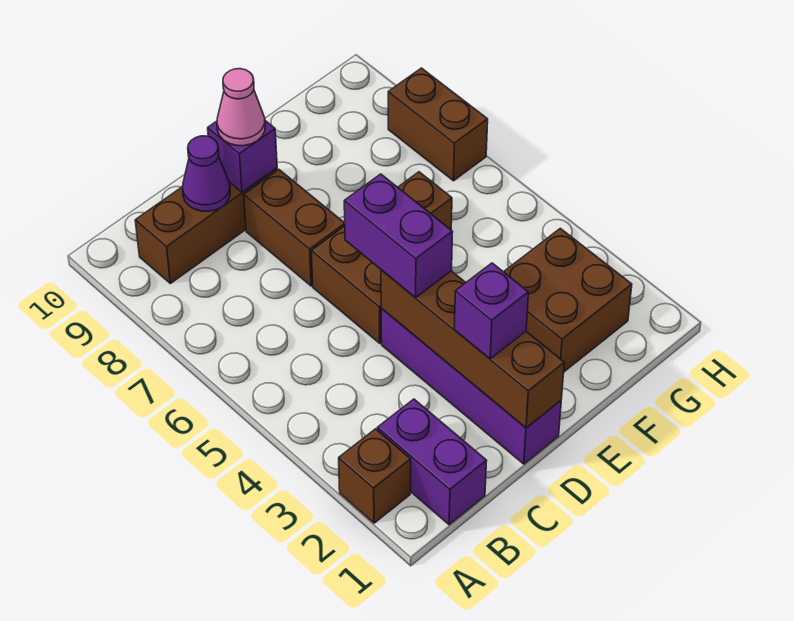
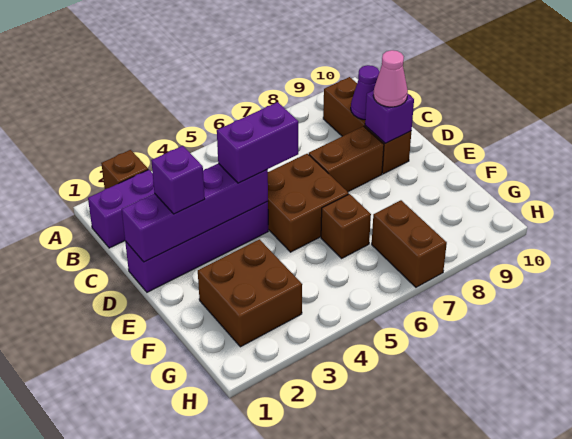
brown 1x4 brick [381,270,564,428] -> purple 1x4 brick [122,163,268,262]
brown 1x2 brick [388,68,488,181] -> brown 1x2 brick turned to [372,200,447,287]

